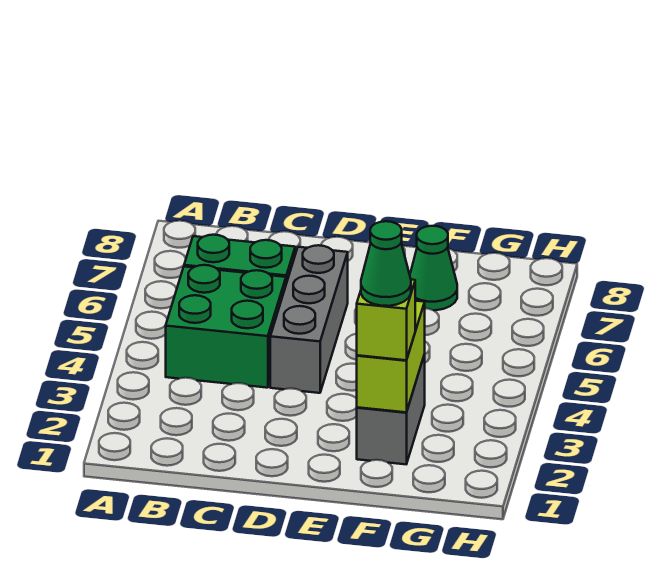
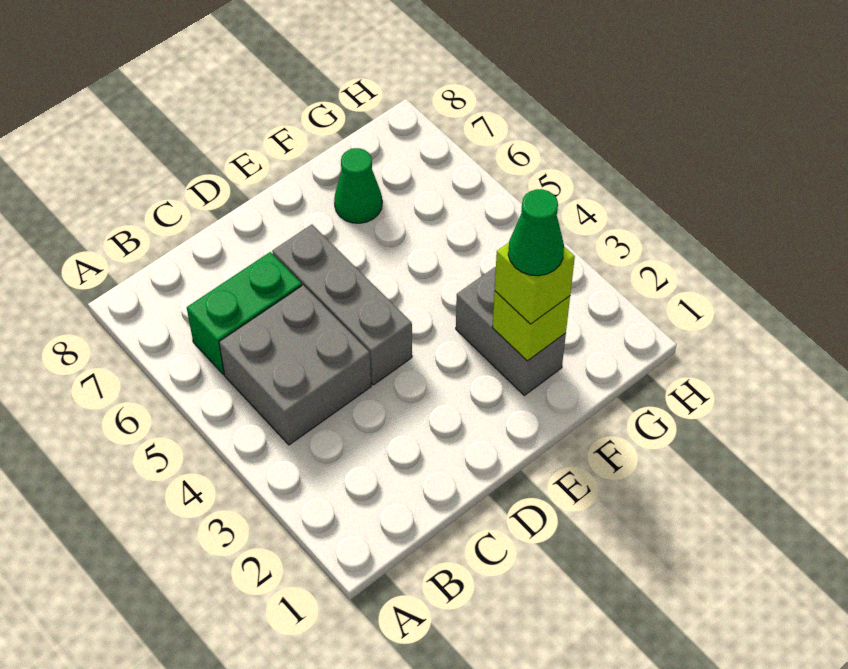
green 2x2 brick [166,265,286,388] -> grey 2x2 brick [219,285,371,445]
lime 1x2 brick [357,301,425,412] -> lime 1x1 brick [492,291,570,361]

